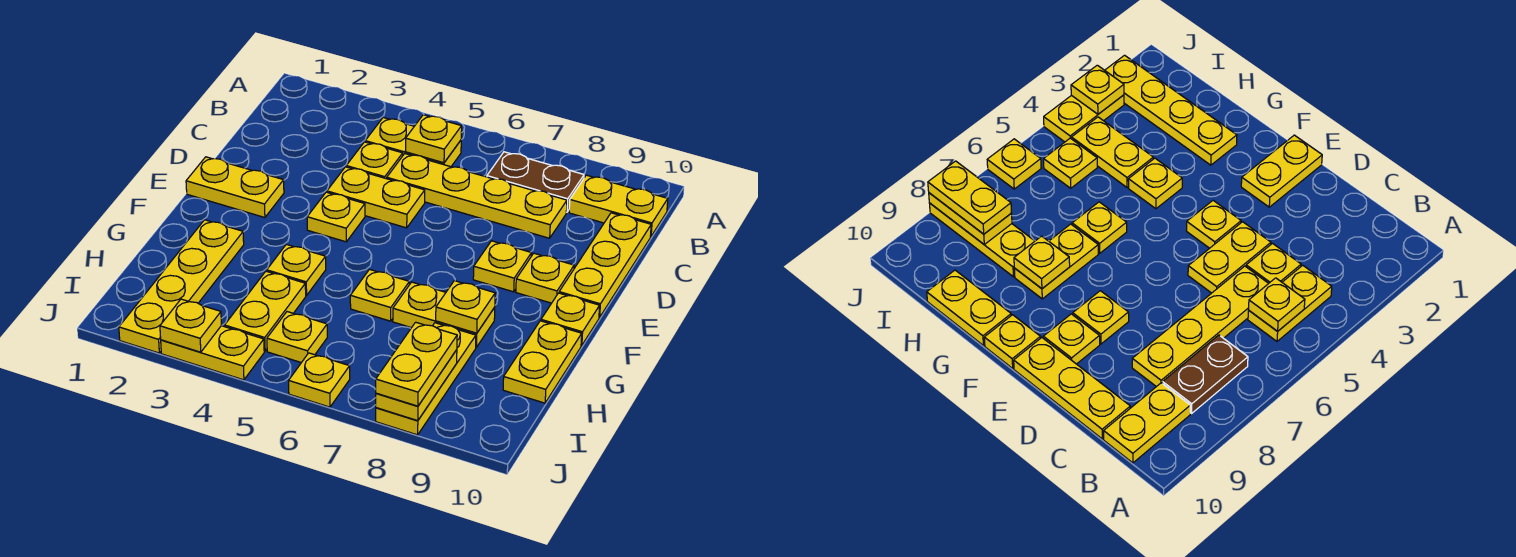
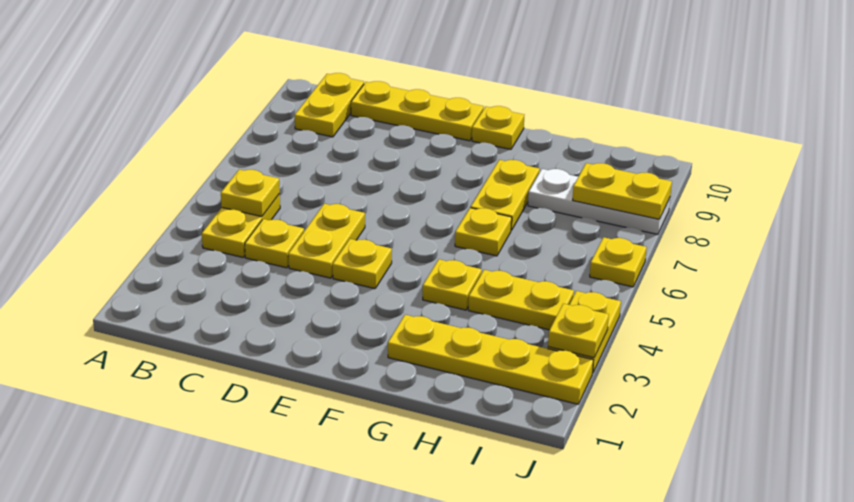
brown 1x2 plate [487,152,584,212] -> none
yellow 1x4 plate [387,154,567,238] -> none
yellow 1x2 plate [186,157,284,218] -> none
yellow 1x1 plate [473,241,532,292] -> none
yellow 1x1 plate [516,253,574,303] -> none
yellow 1x1 plate [436,281,495,333] -> none
yellow 1x2 plate [503,321,582,403] -> none
yellow 1x3 plate [376,323,476,435] -> white 1x3 plate [528,169,670,234]
yellow 1x1 plate [267,312,327,363] -> none
yellow 1x2 plate [376,322,457,406] -> none

